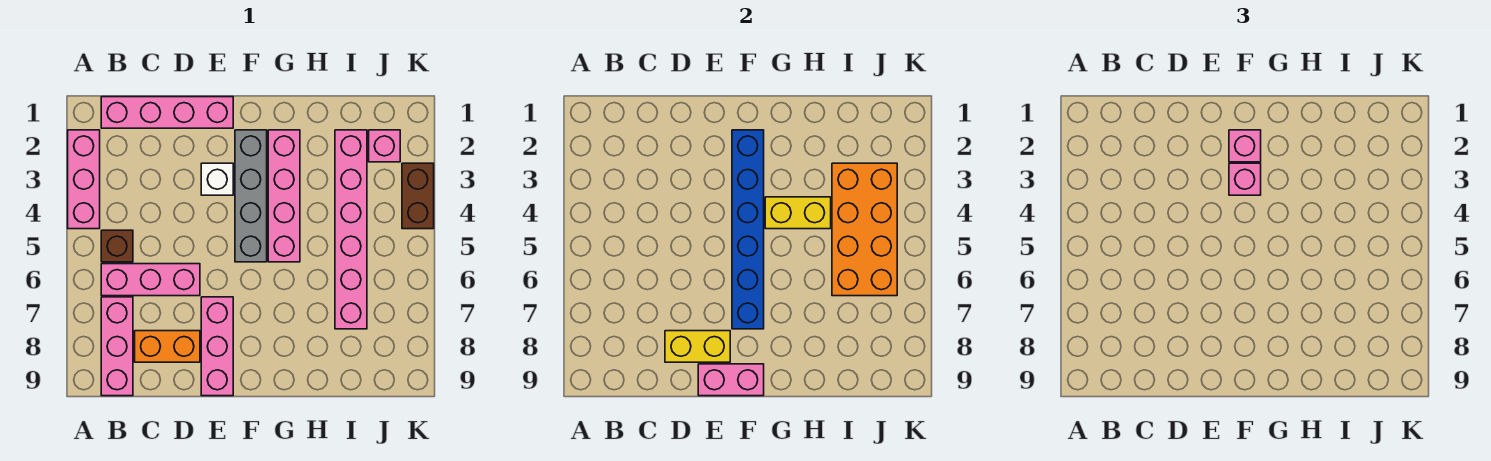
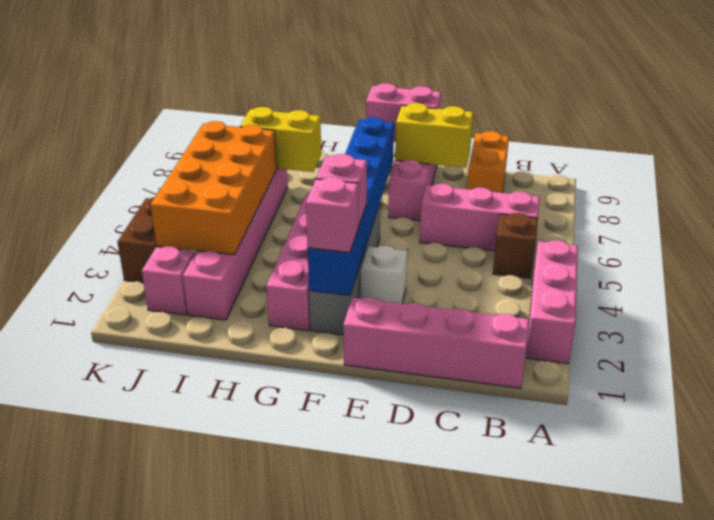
pink 1x3 brick [101,297,133,396] -> none
orange 1x2 brick [135,331,200,362] -> orange 1x2 brick turned to [467,131,509,193]
yellow 1x2 brick [765,197,831,229] -> yellow 1x2 brick moved to [240,107,321,172]

